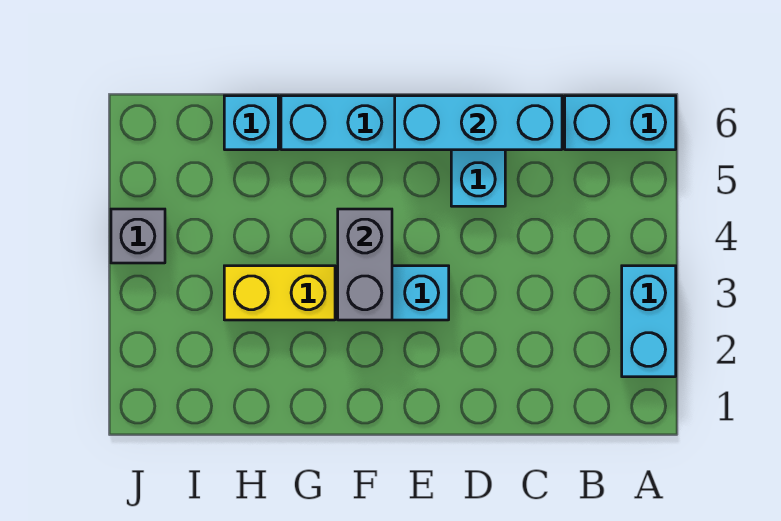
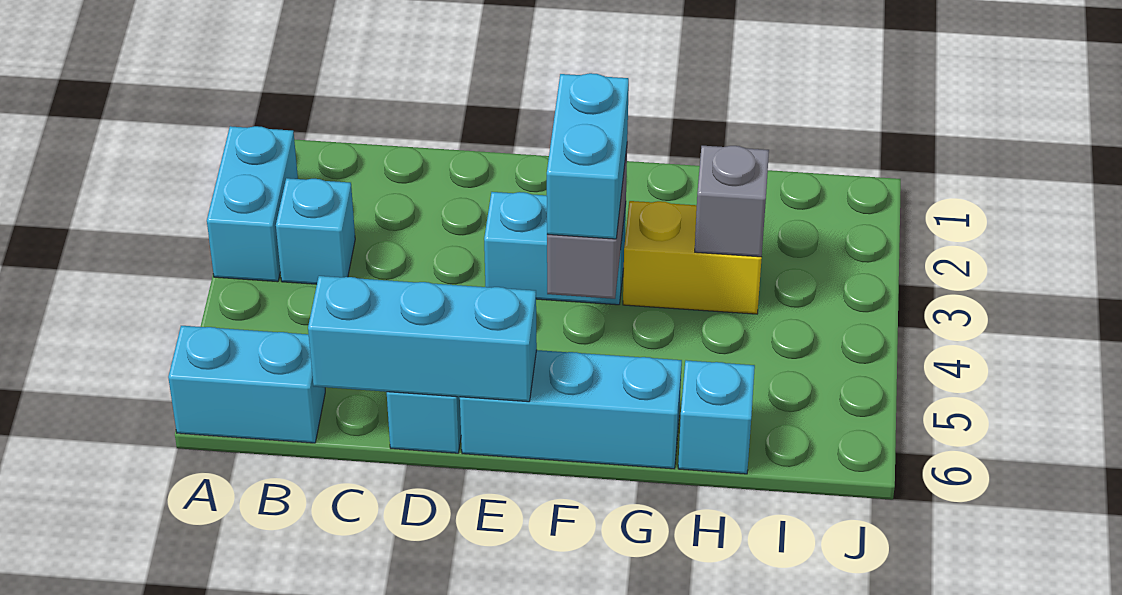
none -> cyan 1x1 brick [276,178,355,284]
none -> cyan 1x2 brick [547,73,629,239]
grey 1x1 brick [111,209,165,263] -> grey 1x1 brick moved to [695,146,769,257]

